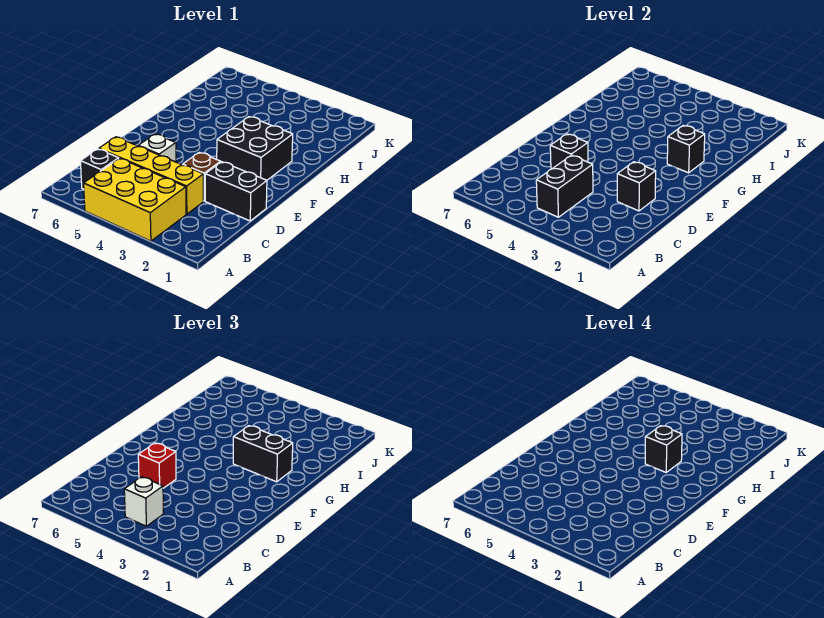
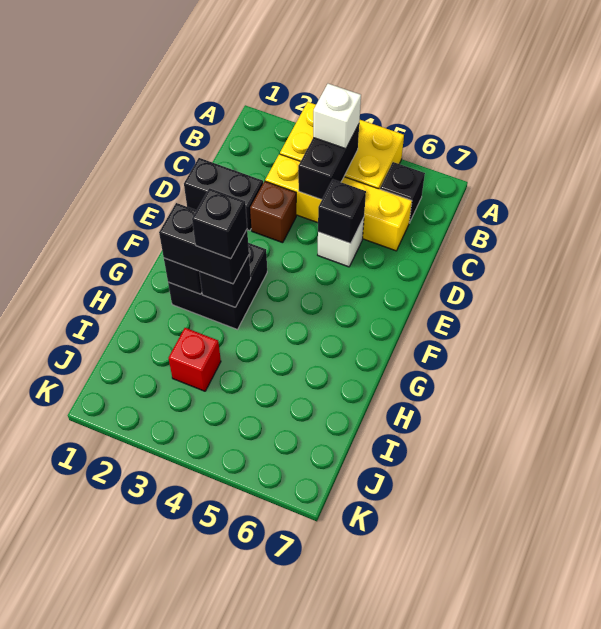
black 1x1 brick [617,162,656,211] -> black 1x1 brick moved to [199,255,251,307]
red 1x1 brick [138,443,176,488] -> red 1x1 brick moved to [168,328,221,391]

